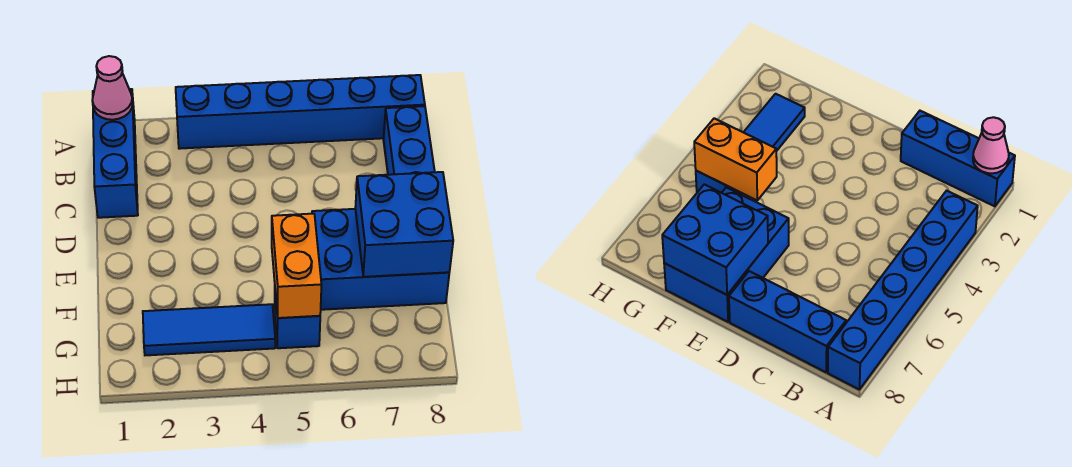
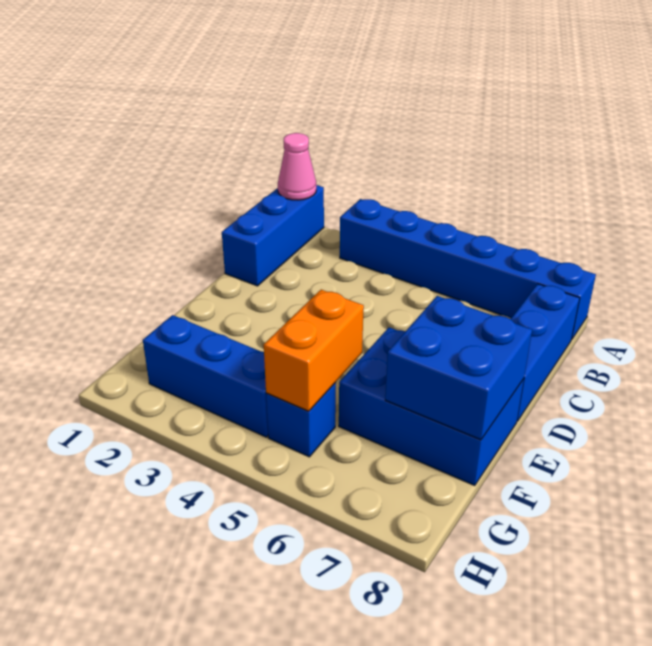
blue 1x3 tile [143,304,275,355] -> blue 1x3 brick [143,315,268,437]

